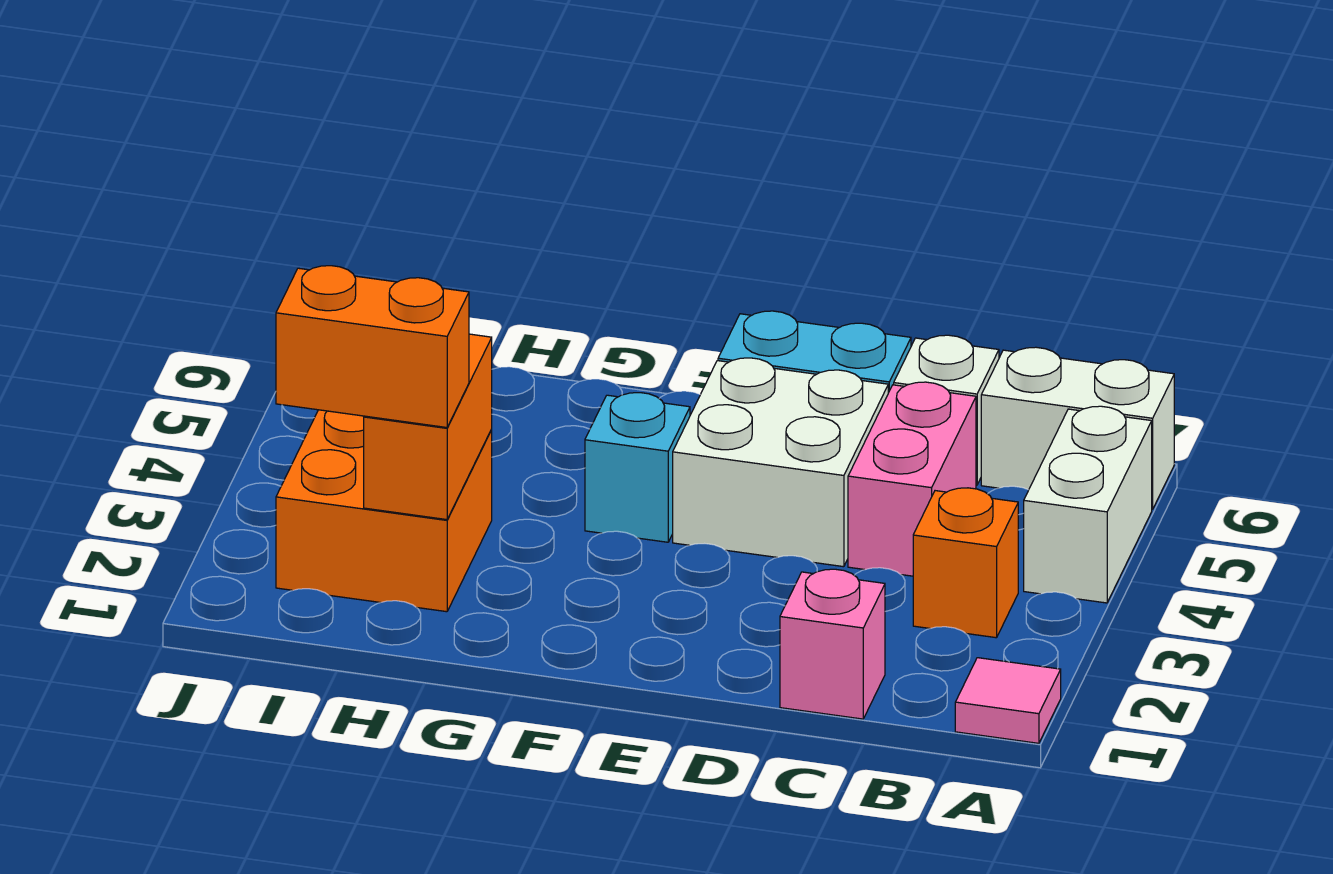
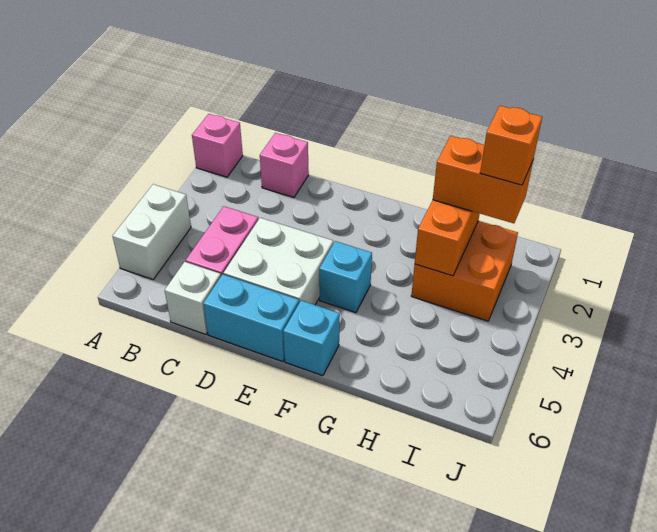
pink 1x1 tile [955,658,1061,743] -> pink 1x1 brick [192,114,243,177]
white 1x2 brick [981,347,1174,509] -> none
orange 1x1 brick [913,488,1018,638] -> orange 1x1 brick moved to [480,106,542,185]
none -> cyan 1x1 brick [283,300,340,376]

